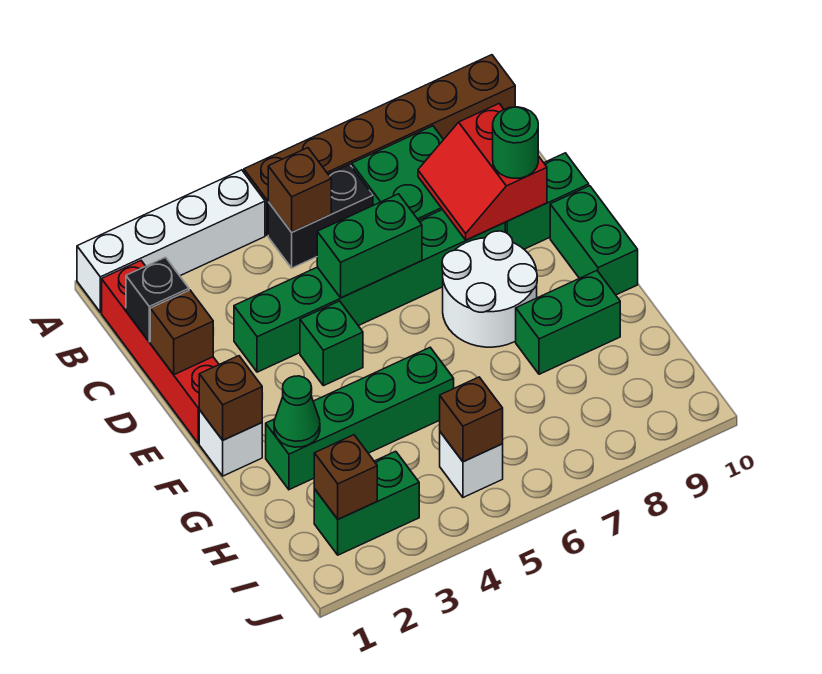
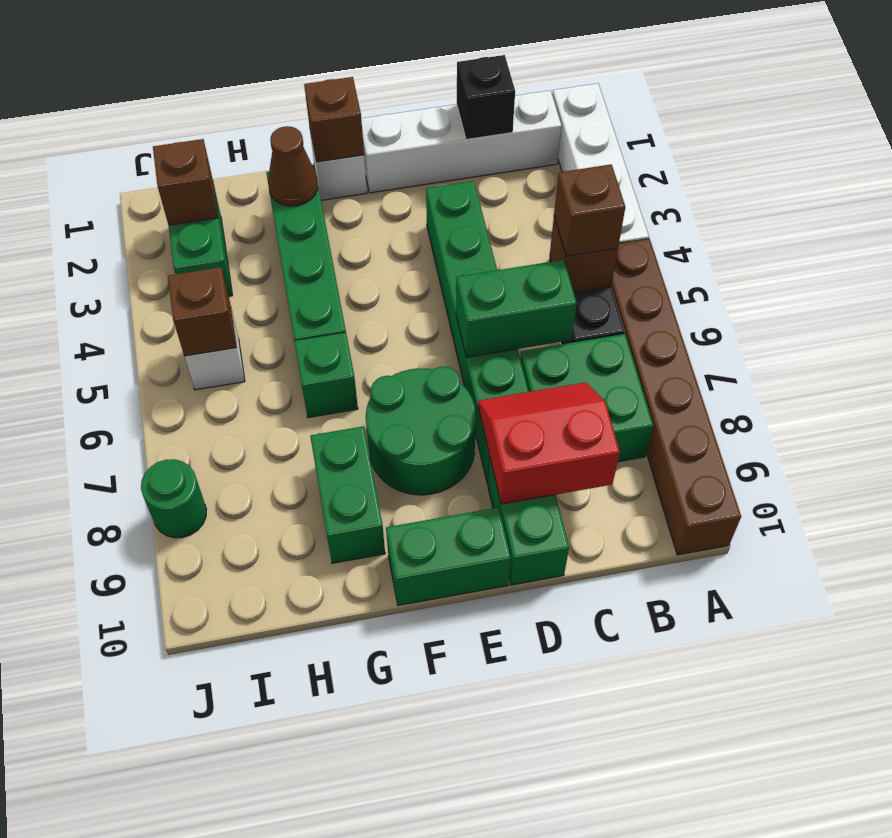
red 1x4 brick [102,261,219,443] -> white 1x4 brick [361,90,561,193]
brown 1x1 brick [150,290,213,375] -> brown 1x1 brick moved to [554,164,625,257]
green 1x2 brick [317,194,422,298] -> green 1x2 brick turned to [456,260,577,357]
green 1x1 round brick [493,107,538,178] -> green 1x1 round brick moved to [141,459,207,538]
green 1x1 brick [300,301,363,386] -> green 1x1 brick moved to [295,333,358,418]
white 2x2 round brick [442,231,537,347] -> green 2x2 round brick [366,366,476,495]
green 1x1 cone [274,376,320,447] -> brown 1x1 cone [268,126,318,206]

